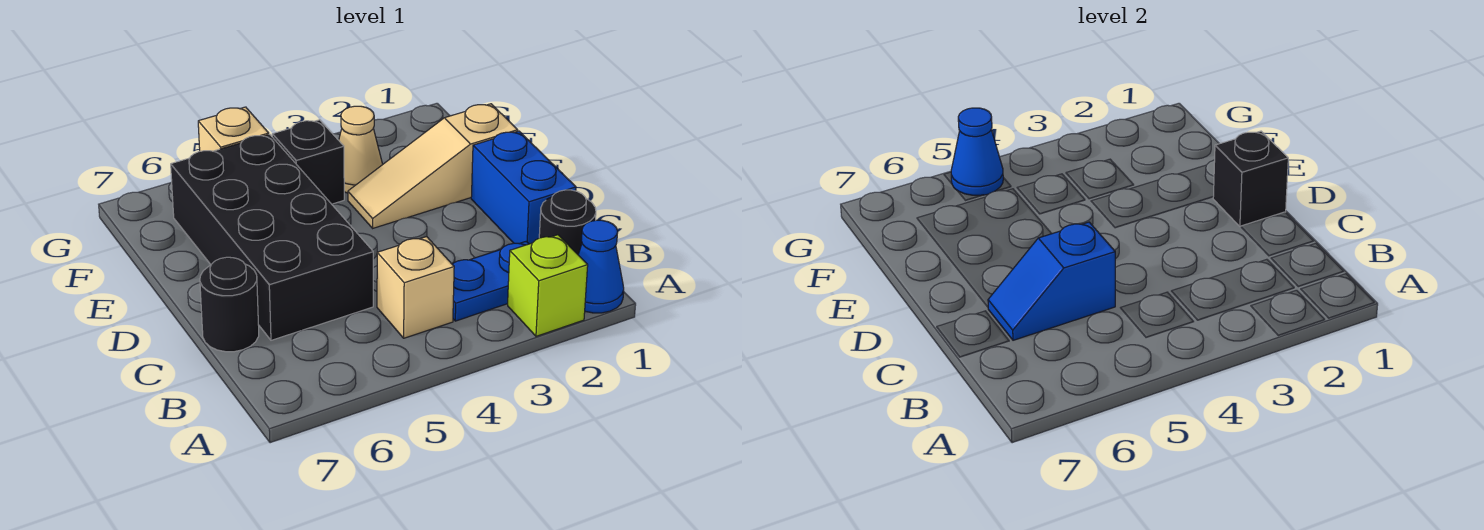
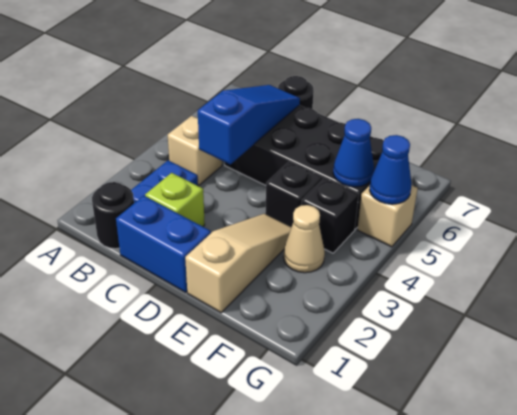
blue 1x1 cone [578,220,624,313] -> blue 1x1 cone moved to [333,119,374,187]
lime 1x1 brick [508,235,588,336] -> lime 1x1 brick moved to [145,173,205,227]
blue 1x2 slope [988,222,1115,340] -> blue 1x3 slope [198,85,300,164]
black 1x1 brick [1213,131,1288,227] -> black 1x1 brick moved to [265,161,322,227]

